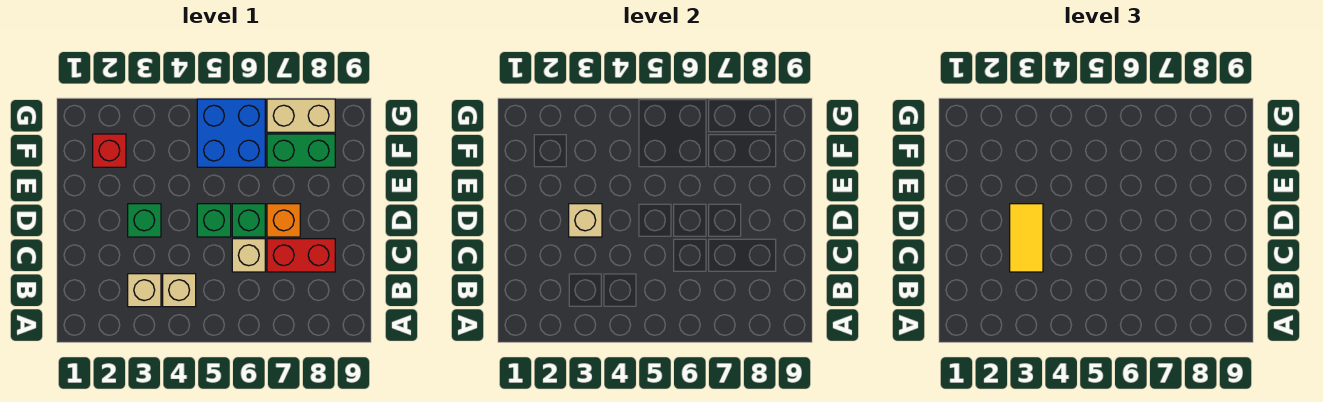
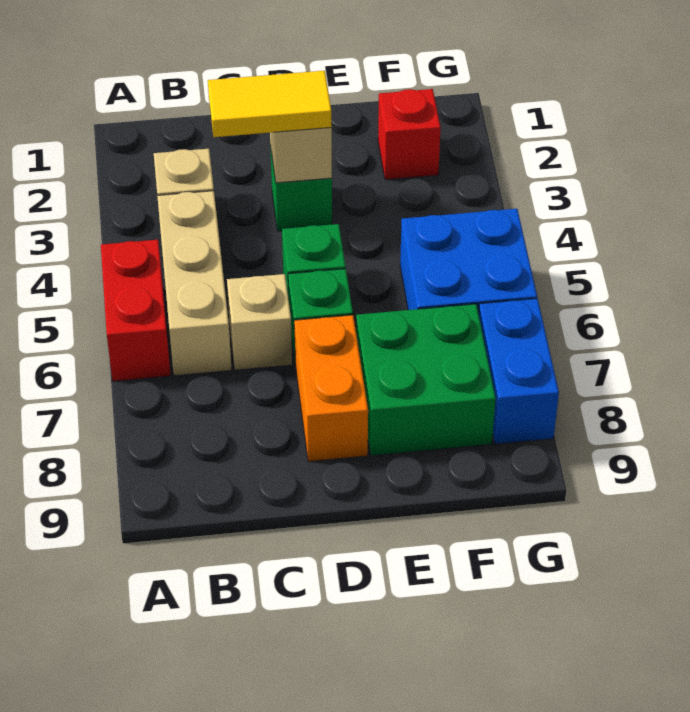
tan 1x1 brick [163,274,196,307] -> tan 1x3 brick [157,191,232,376]
red 1x2 brick [267,239,335,272] -> red 1x2 brick moved to [101,240,171,381]
orange 1x1 brick [267,204,300,237] -> orange 1x2 brick [294,315,368,462]
green 1x2 brick [267,134,335,167] -> green 2x2 brick [356,304,496,456]
tan 1x2 brick [267,99,335,132] -> blue 1x2 brick [479,299,559,444]

